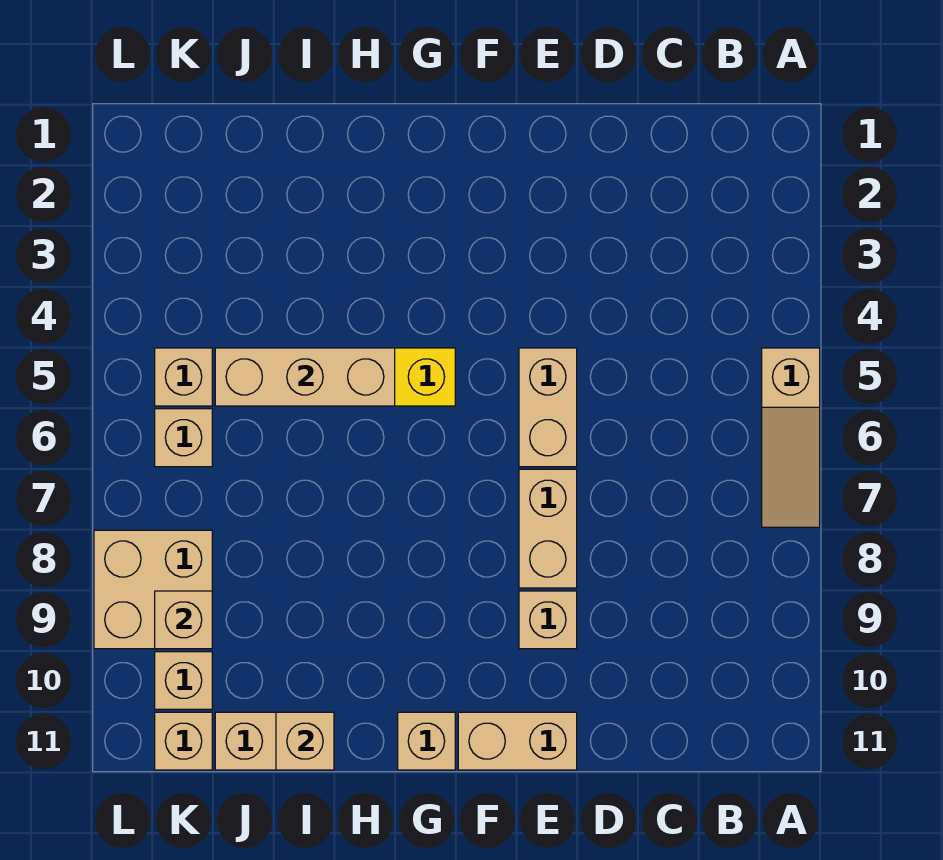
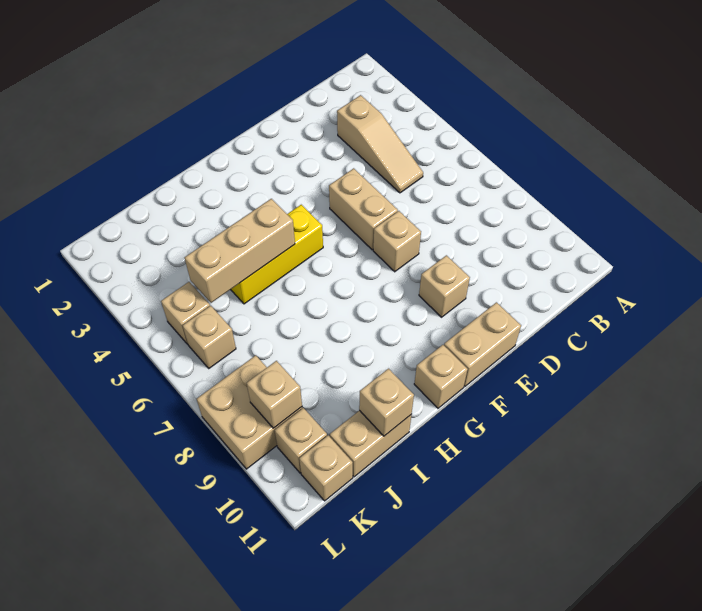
tan 1x3 slope [762,348,820,527] -> tan 1x3 slope moved to [337,95,423,193]
tan 1x2 brick [519,469,577,588] -> tan 1x1 brick [373,211,421,272]

